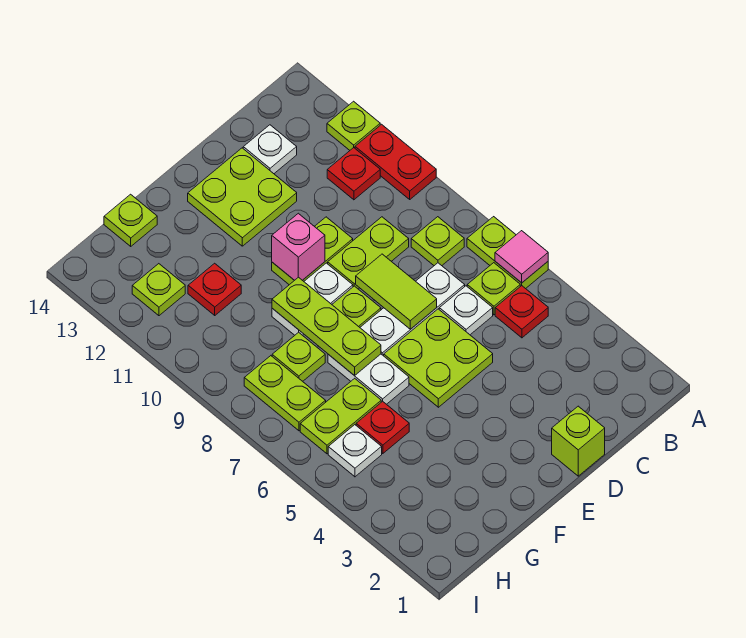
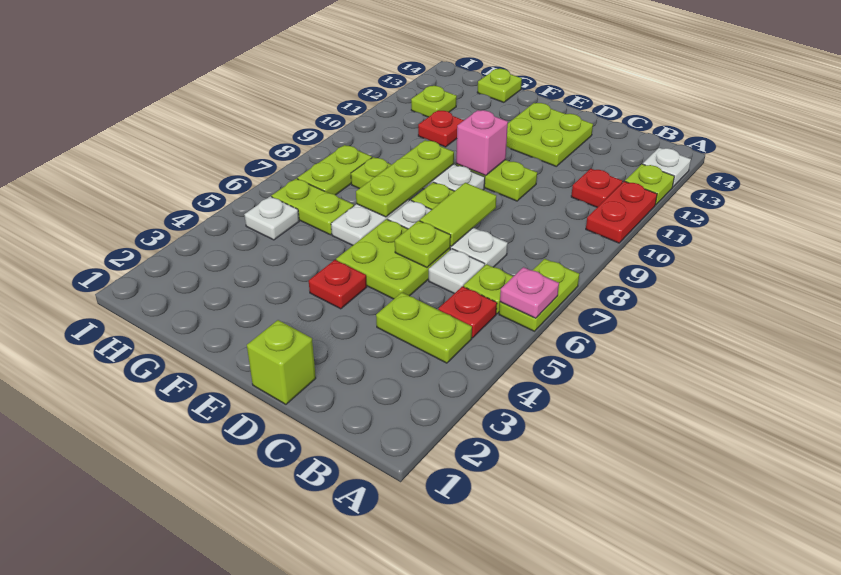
pink 1x1 tile [495,231,548,283] -> pink 1x1 plate [500,267,559,318]
lime 1x1 plate [411,217,464,266] -> lime 1x1 plate moved to [395,221,451,267]
lime 1x2 plate [328,217,409,289] -> lime 1x2 plate moved to [376,292,472,363]
white 1x1 plate [243,125,297,174] -> white 1x1 plate moved to [643,148,691,187]
red 1x1 plate [356,401,409,454] -> red 1x1 plate moved to [309,260,367,309]

